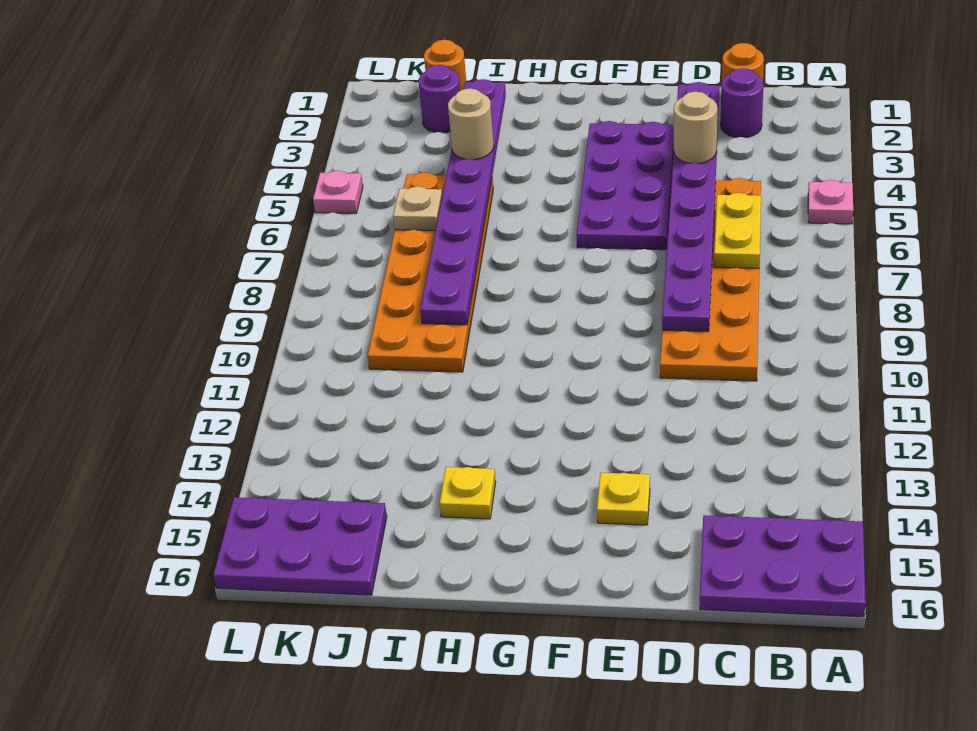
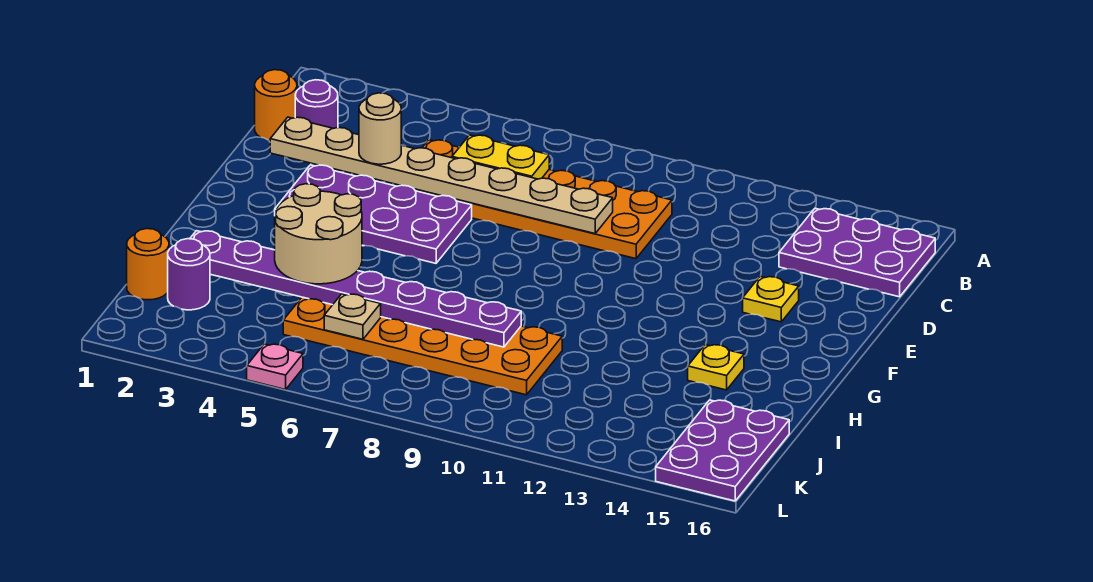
pink 1x1 plate [808,180,853,224] -> none
purple 2x3 plate [700,515,866,617] -> purple 2x3 plate turned to [779,208,935,297]
purple 1x8 plate [662,82,720,331] -> tan 1x8 plate [270,117,613,234]
tan 1x1 round brick [448,88,494,160] -> tan 2x2 round brick [275,184,362,284]

